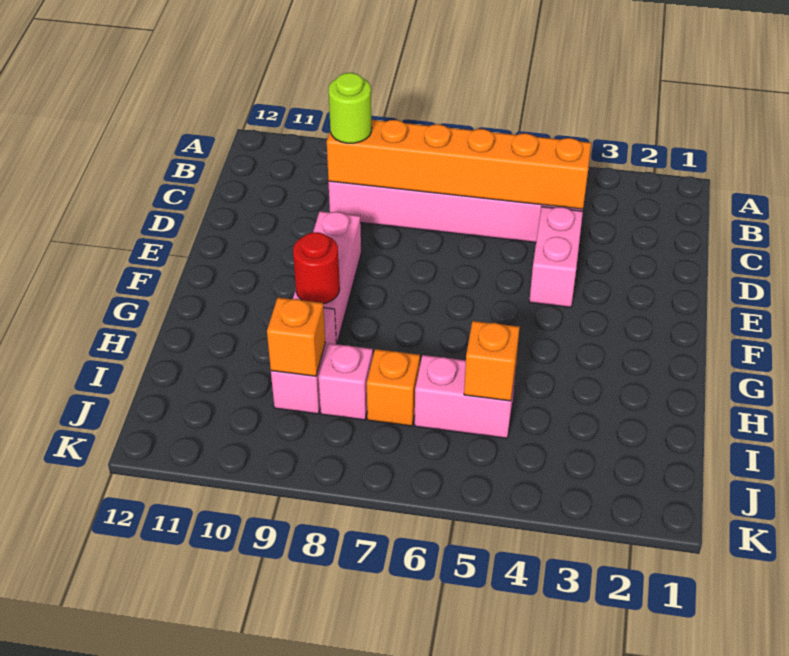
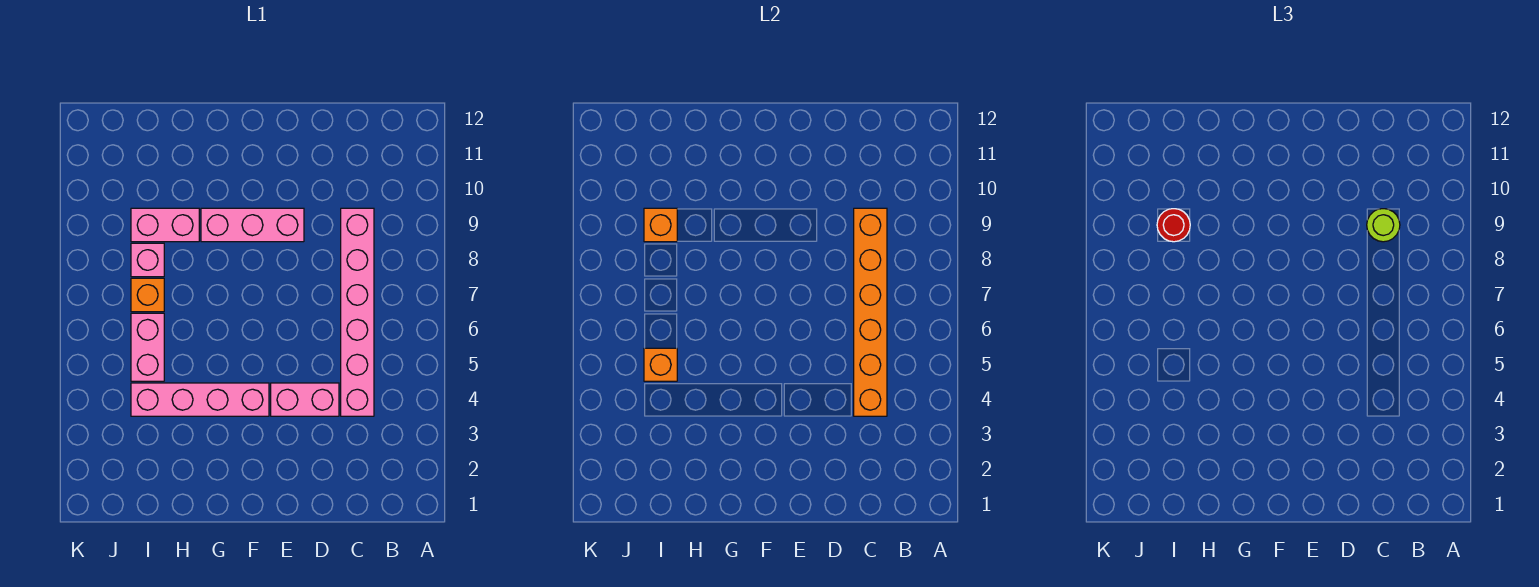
none -> pink 1x4 brick [131,383,269,416]
red 1x1 round brick [293,232,340,304] -> red 1x1 round brick moved to [1157,209,1190,242]

